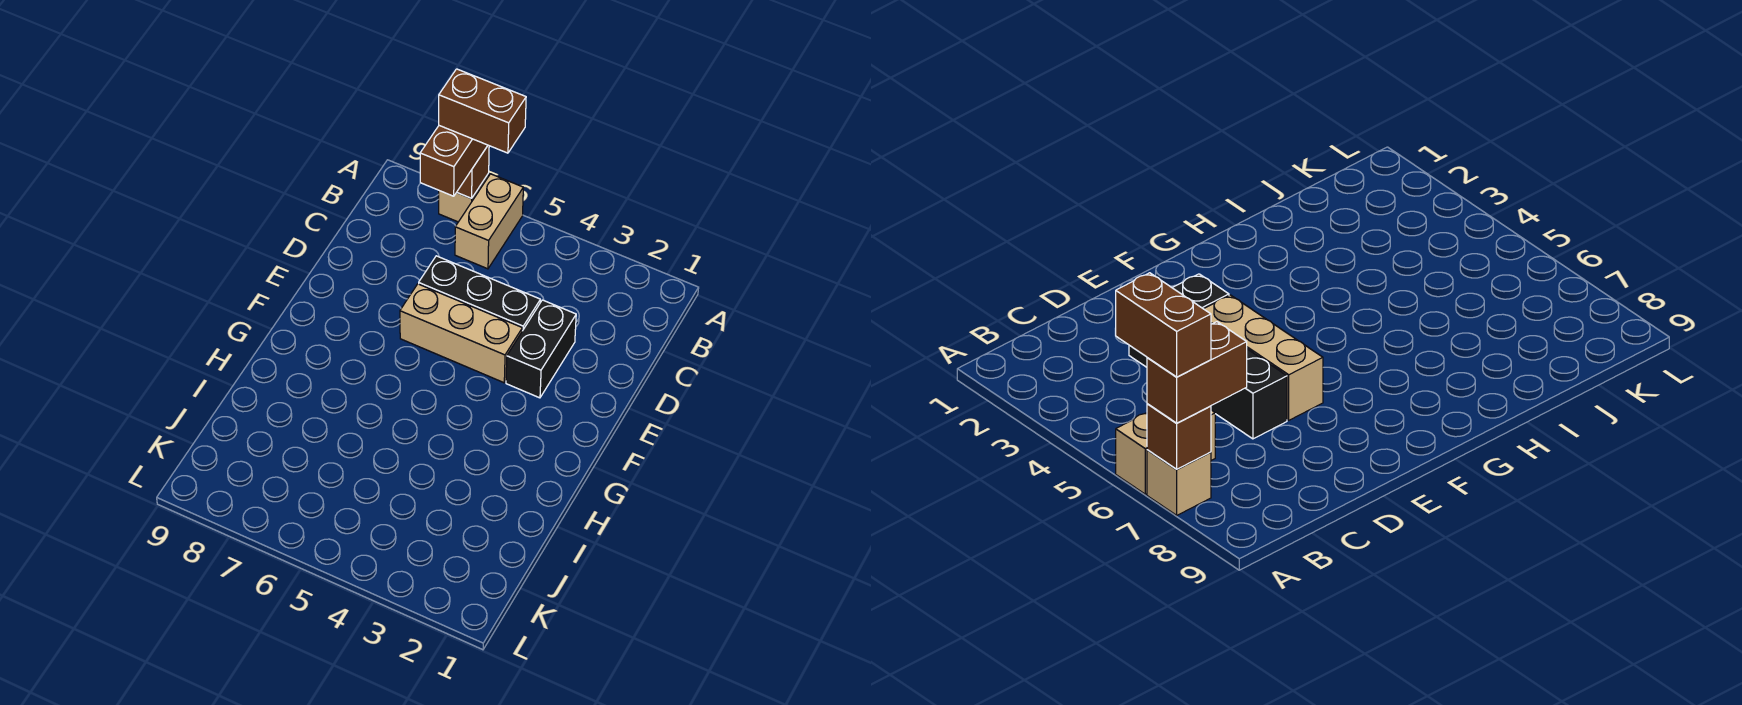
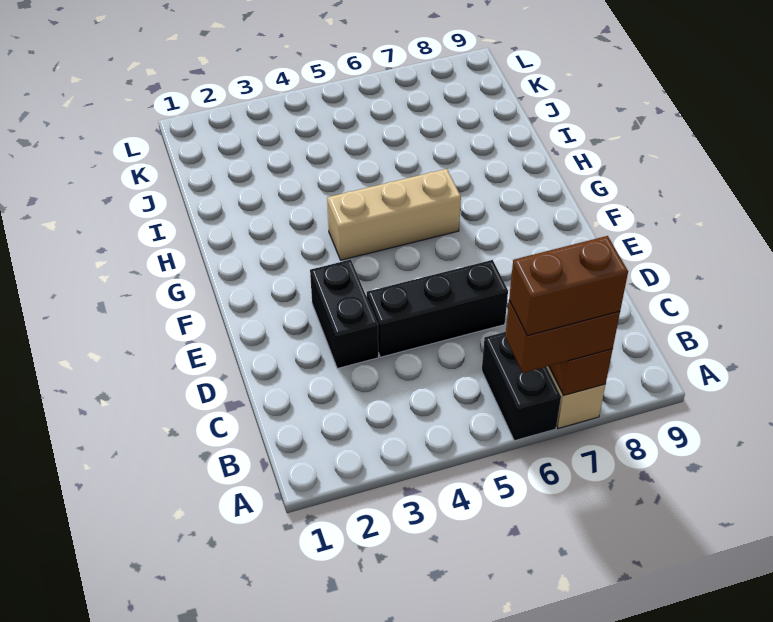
tan 1x2 brick [455,174,523,269] -> black 1x2 brick [482,332,561,441]
brown 1x2 brick [420,126,488,196] -> brown 1x2 brick turned to [505,301,620,373]
tan 1x3 brick [400,284,522,383] -> tan 1x3 brick moved to [327,169,461,260]

